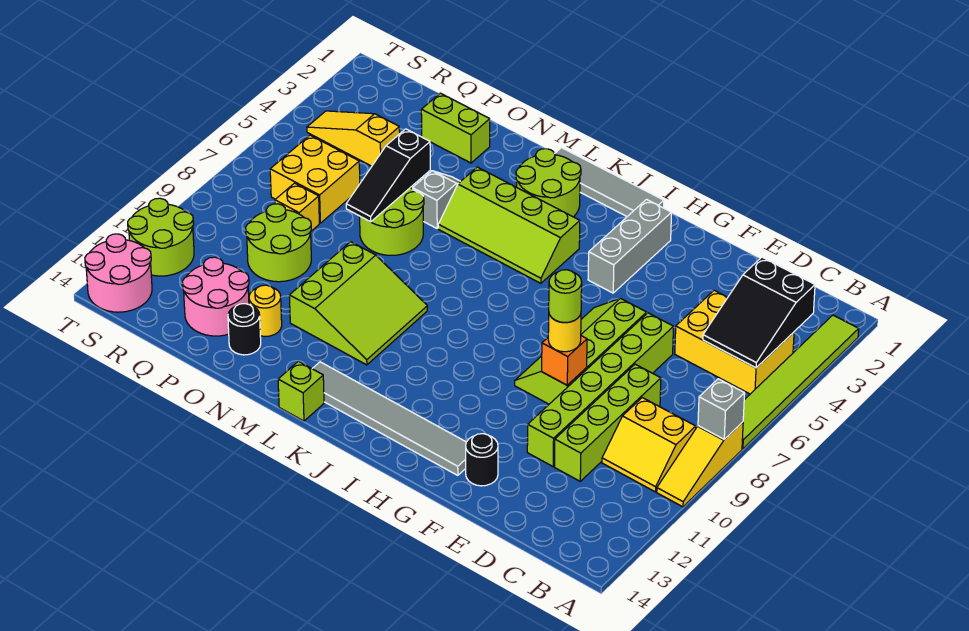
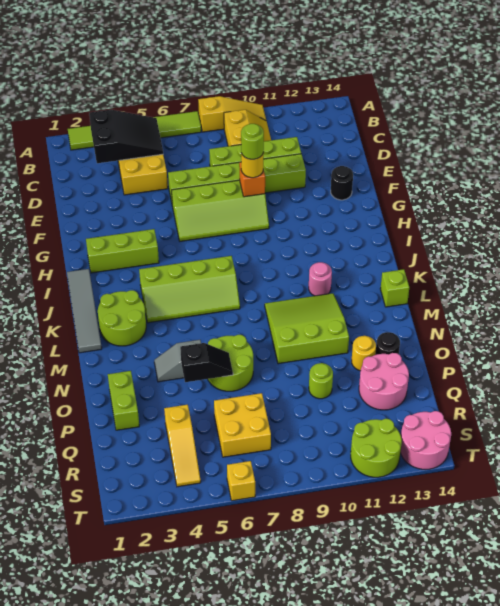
grey 1x1 brick [698,379,745,439] -> none
grey 1x6 tile [312,362,466,475] -> none
grey 1x3 brick [588,199,671,293] -> lime 1x3 brick [86,229,159,273]
lime 2x4 slope [438,167,580,283] -> lime 2x4 slope turned to [139,256,240,323]
none -> pink 1x1 round brick [309,262,332,296]
black 1x3 slope [346,129,430,222] -> black 1x2 slope [180,343,233,382]
lime 2x2 round brick [246,204,311,282] -> lime 1x1 round brick [309,363,333,399]
yellow 1x1 brick [275,183,319,231] -> yellow 1x1 brick moved to [227,461,255,501]

